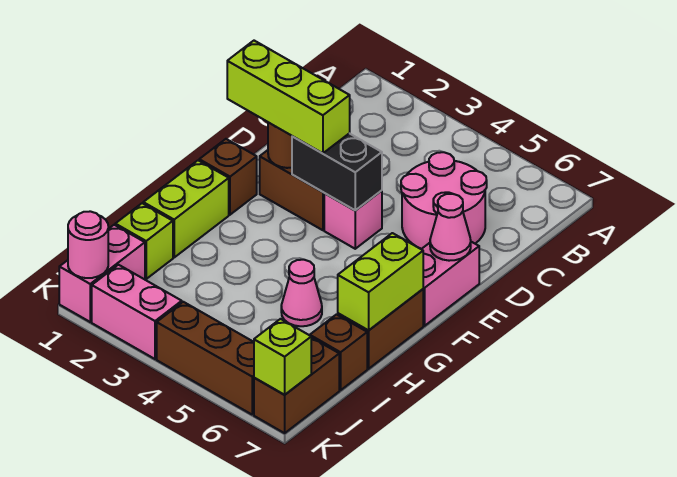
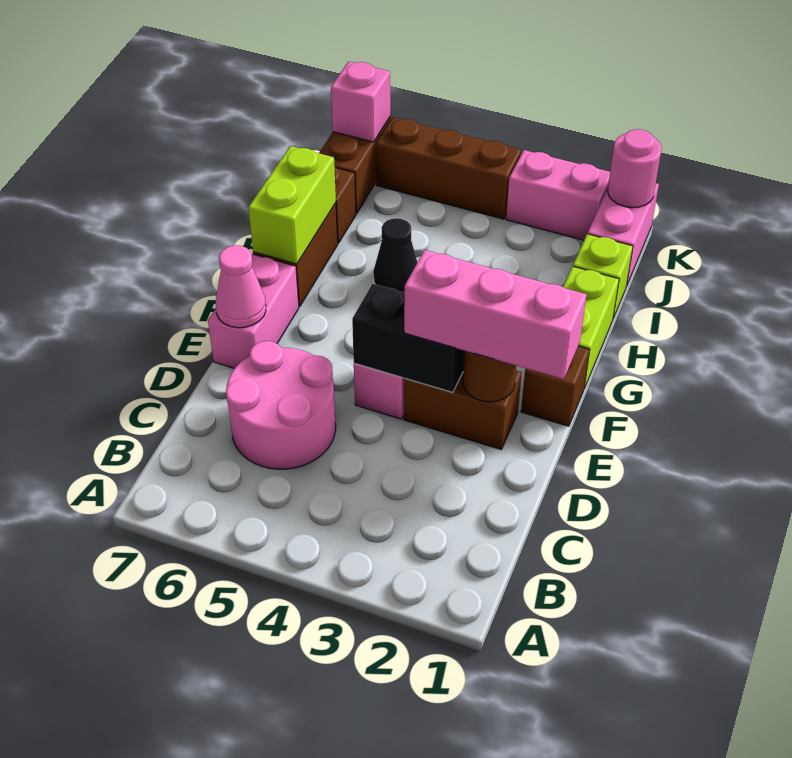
lime 1x3 brick [227,41,350,153] -> pink 1x3 brick [404,250,587,379]
pink 1x1 cone [281,260,322,326] -> black 1x1 cone [373,218,417,293]
lime 1x1 brick [254,319,311,395] -> pink 1x1 brick [331,61,390,142]

